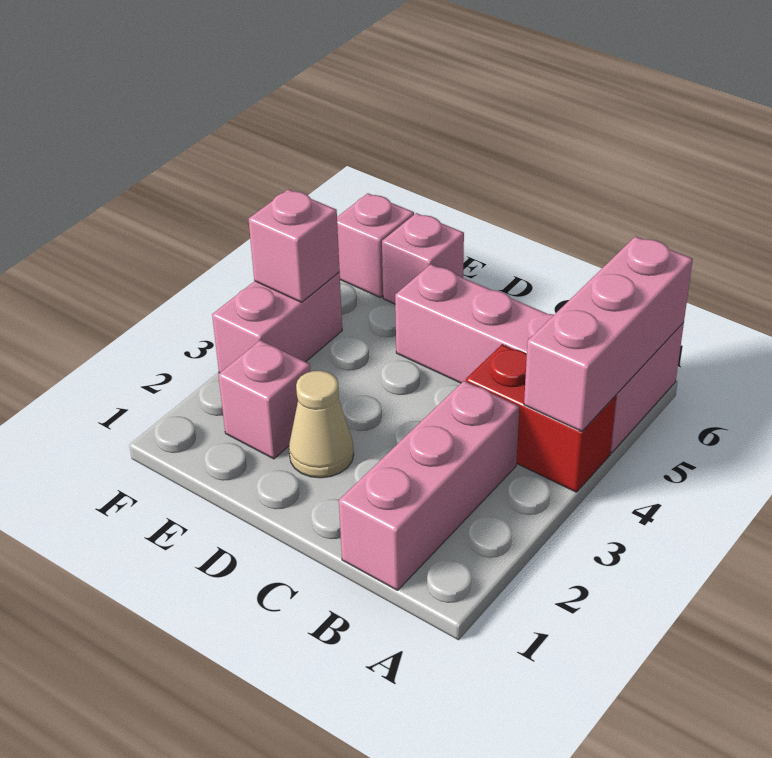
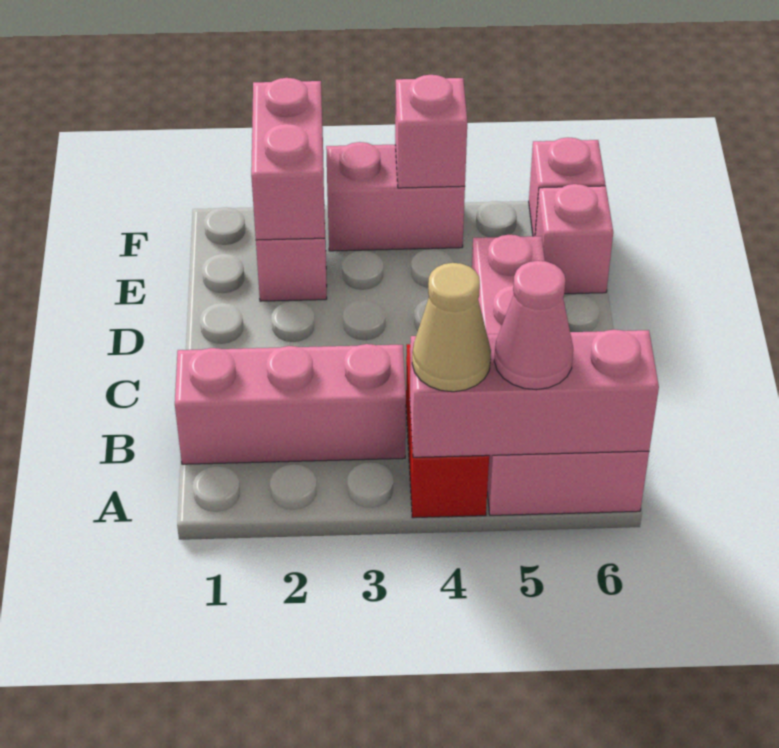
none -> pink 1x1 cone [494,261,573,390]
tan 1x1 cone [289,371,354,478] -> tan 1x1 cone moved to [412,263,491,392]
none -> pink 1x2 brick [251,78,325,240]

